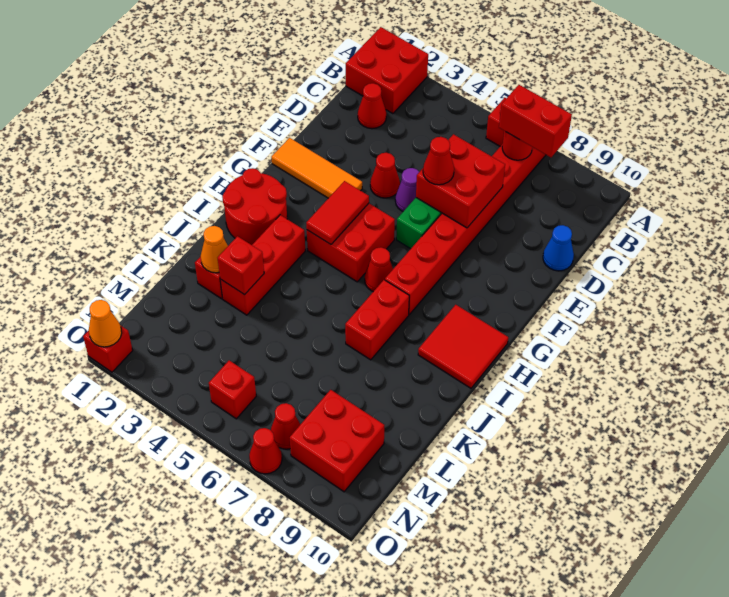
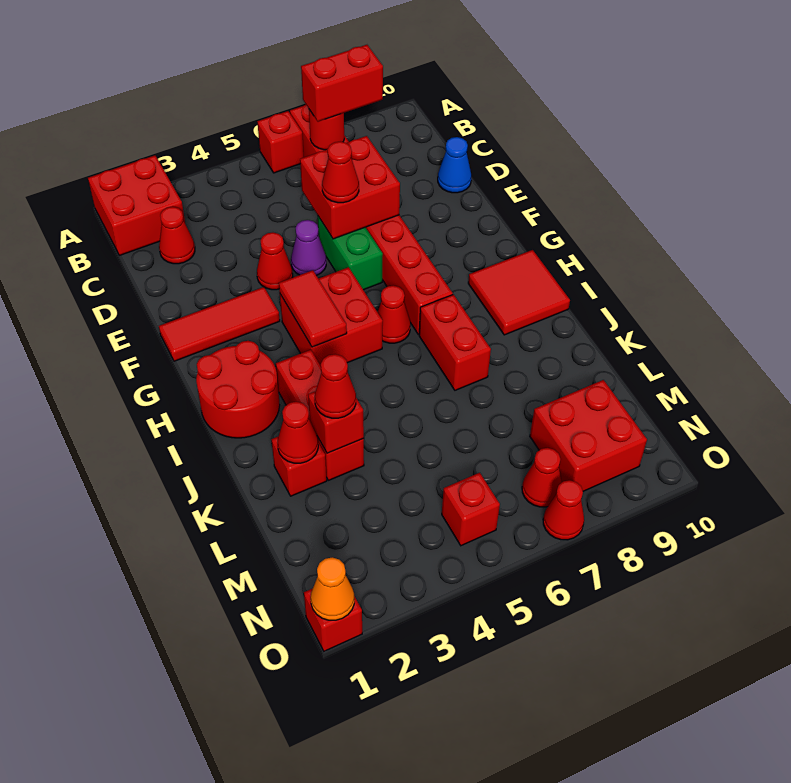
orange 1x3 tile [271,138,362,198] -> red 1x3 tile [159,287,280,361]
orange 1x1 cone [201,226,228,273] -> red 1x1 cone [278,402,318,463]
none -> red 1x1 cone [315,354,356,418]

